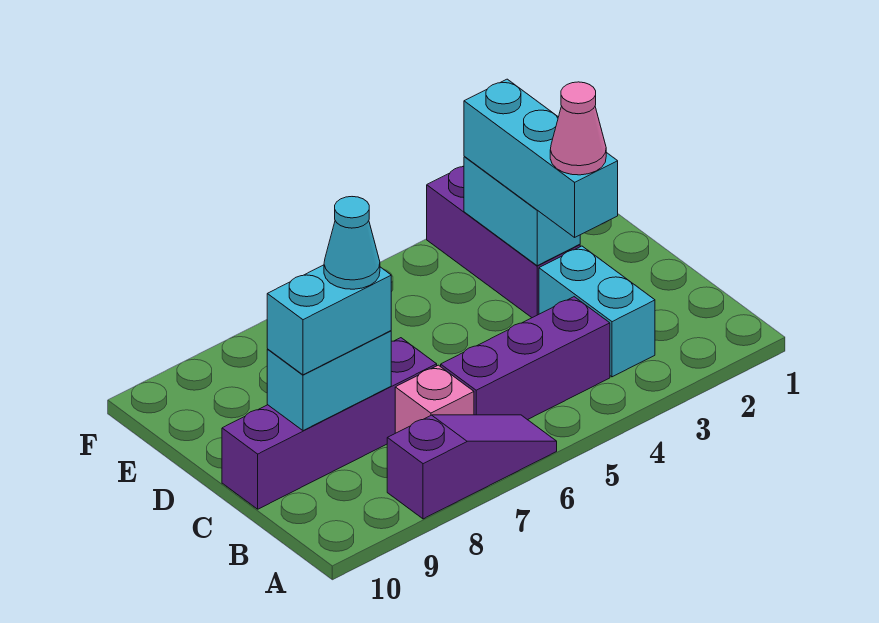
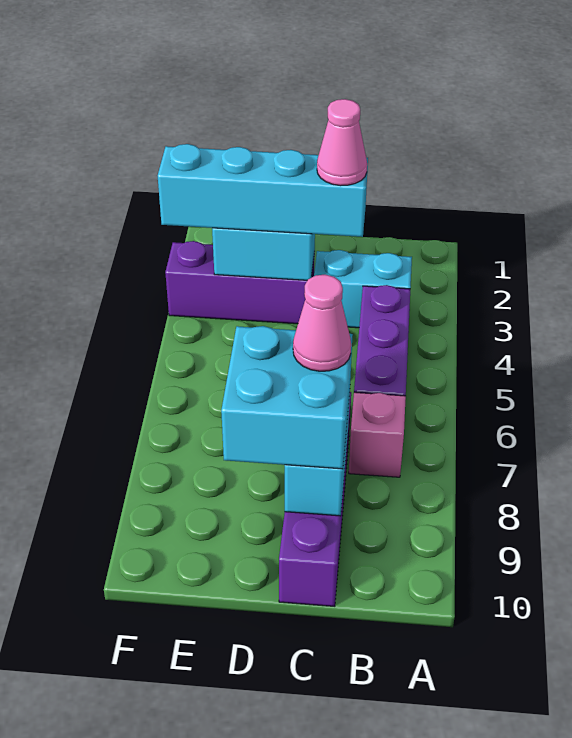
purple 1x3 slope [387,415,557,519] -> none
cyan 1x3 brick [464,79,618,237] -> cyan 1x4 brick [158,144,368,237]
cyan 1x2 brick [267,265,391,375] -> cyan 2x2 brick [221,326,353,469]
cyan 1x1 cone [324,197,380,289] -> pink 1x1 cone [293,275,351,371]

